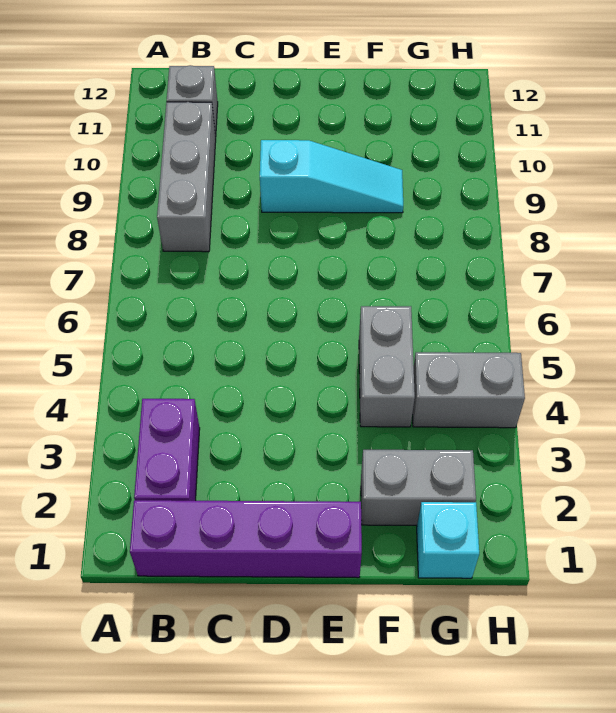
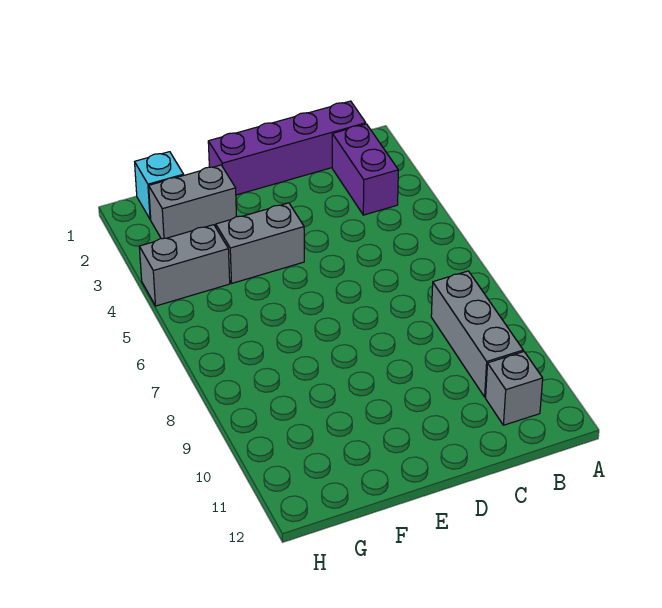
cyan 1x3 slope [260,140,403,213] -> none
grey 1x2 brick [359,306,415,427] -> grey 1x2 brick turned to [216,203,304,283]

